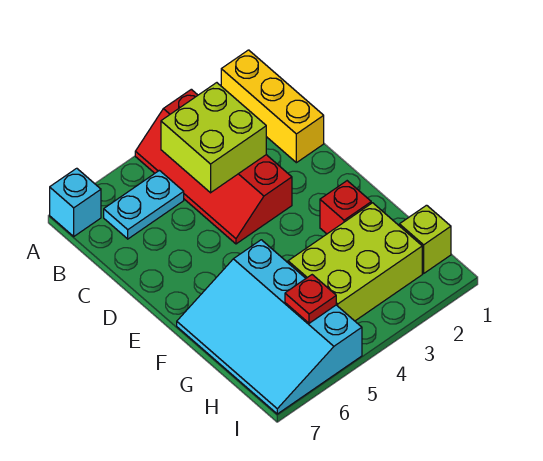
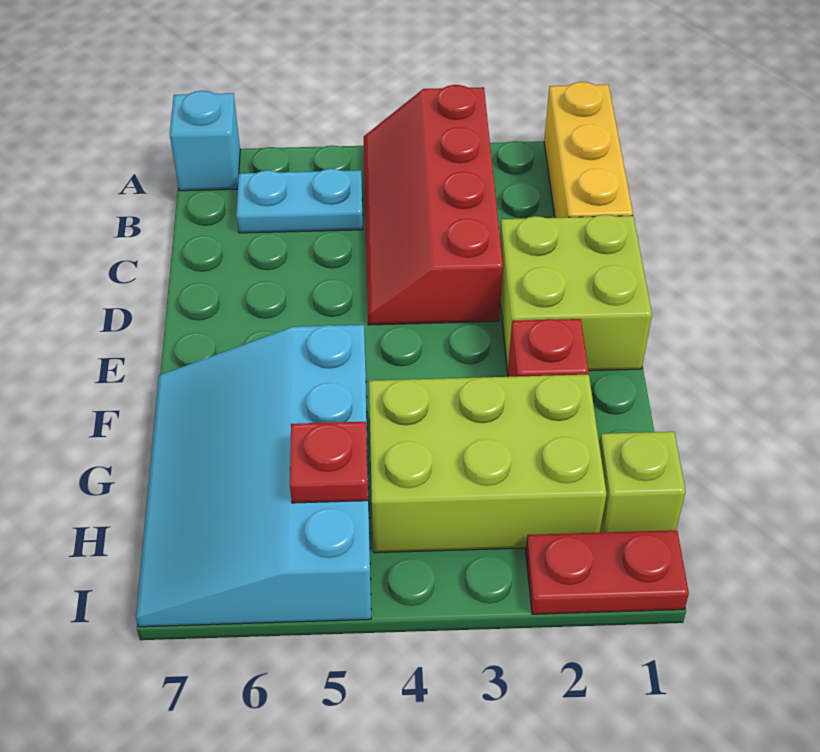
lime 2x2 brick [161,83,266,193] -> lime 2x2 brick moved to [500,215,652,372]
none -> red 1x2 plate [526,530,689,614]

